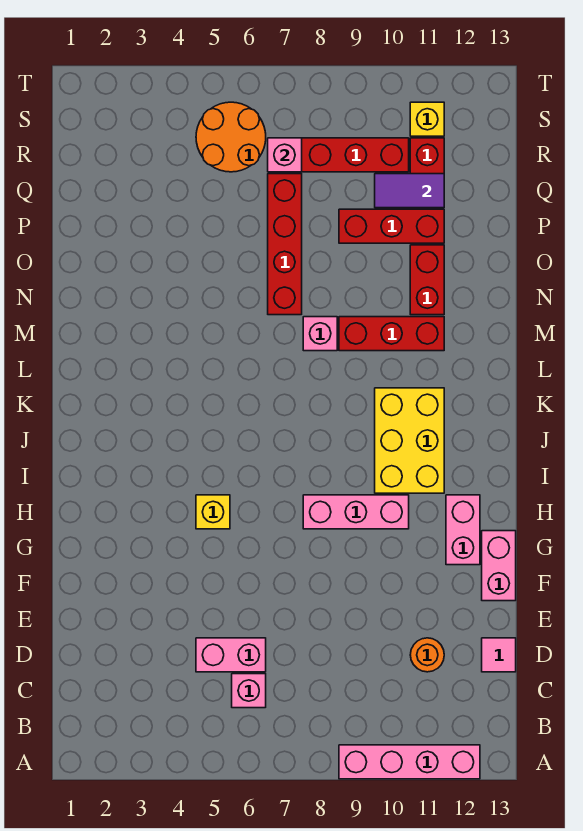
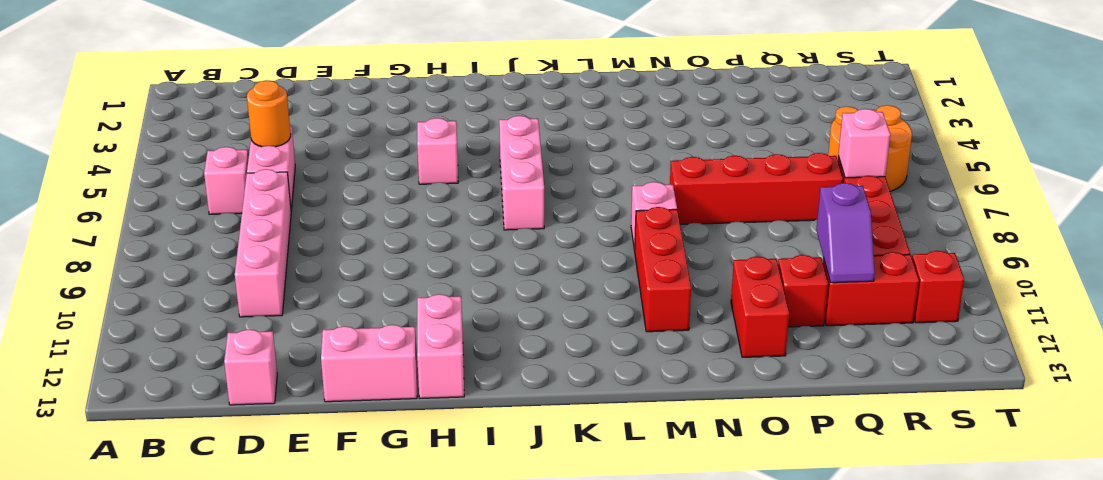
pink 1x4 brick [339,745,480,779] -> pink 1x4 brick moved to [235,169,291,317]
orange 1x1 round brick [410,638,444,672] -> orange 1x1 round brick moved to [247,80,291,147]
pink 1x1 tile [482,638,516,672] -> pink 1x1 brick [224,330,277,405]
pink 1x2 brick [446,495,480,565] -> pink 1x2 brick turned to [417,294,464,398]
yellow 1x1 brick [196,495,230,529] -> pink 1x1 brick [417,118,458,184]
pink 1x3 brick [303,495,409,529] -> pink 1x3 brick moved to [499,116,544,230]
yellow 2x3 brick [375,388,444,493] -> none
red 1x2 brick [410,245,444,315] -> red 1x2 brick turned to [731,256,789,357]
red 1x3 brick [339,209,444,243] -> red 1x1 brick [778,255,828,327]
purple 1x2 tile [375,174,444,208] -> purple 1x2 slope [816,183,875,283]
yellow 1x1 brick [410,102,444,136] -> red 1x1 brick [912,251,964,323]

